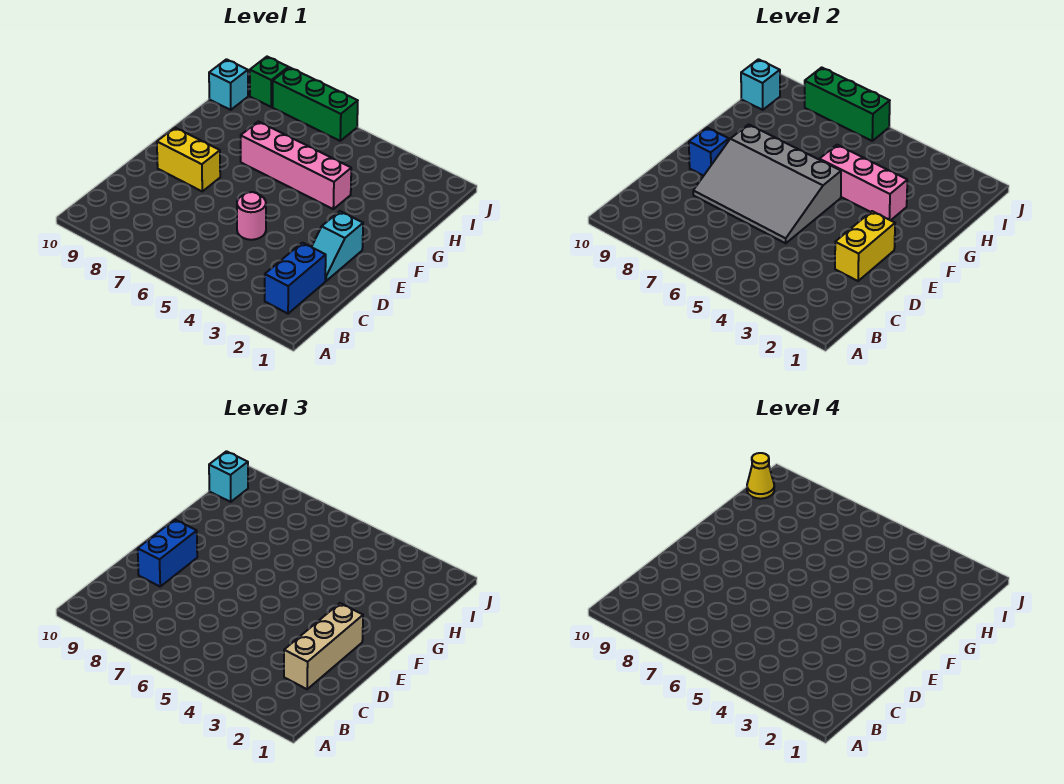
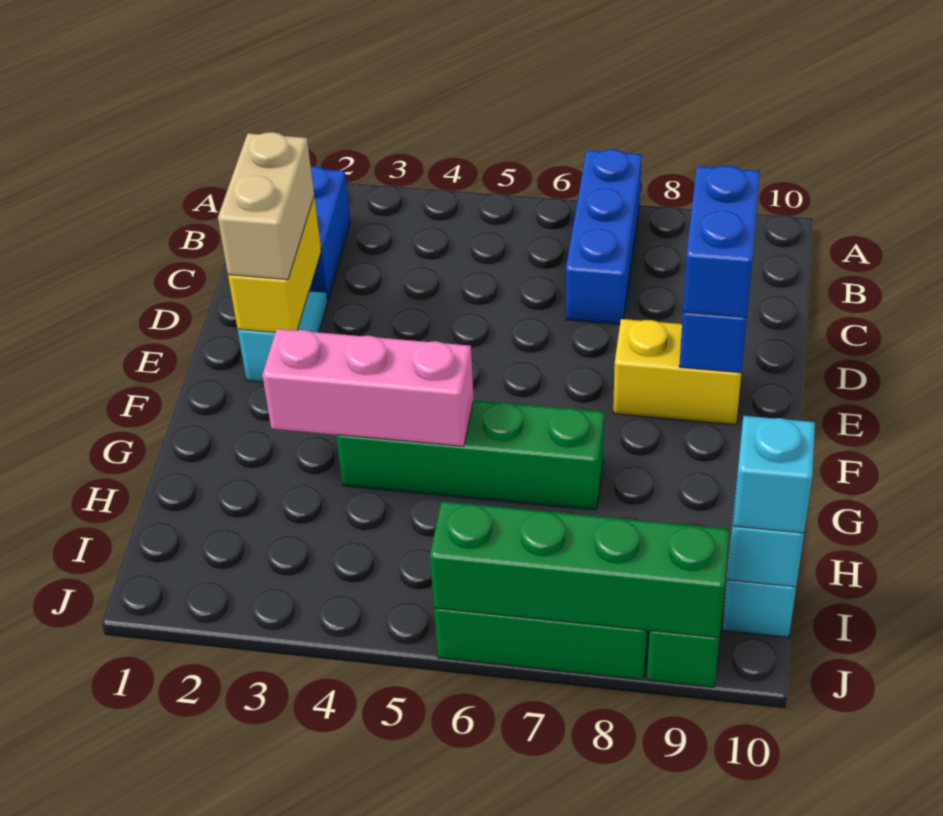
none -> blue 1x3 brick [566,149,642,324]
tan 1x3 brick [284,603,363,689] -> tan 1x2 brick [218,132,314,280]
pink 1x1 round brick [237,192,266,240] -> none
grey 3x4 slope [693,124,841,243] -> none
pink 1x4 brick [241,121,351,209] -> green 1x4 brick [336,400,604,510]
yellow 1x1 cone [747,453,774,499] -> none
green 1x3 brick [805,67,890,141] -> green 1x4 brick [430,502,729,638]

